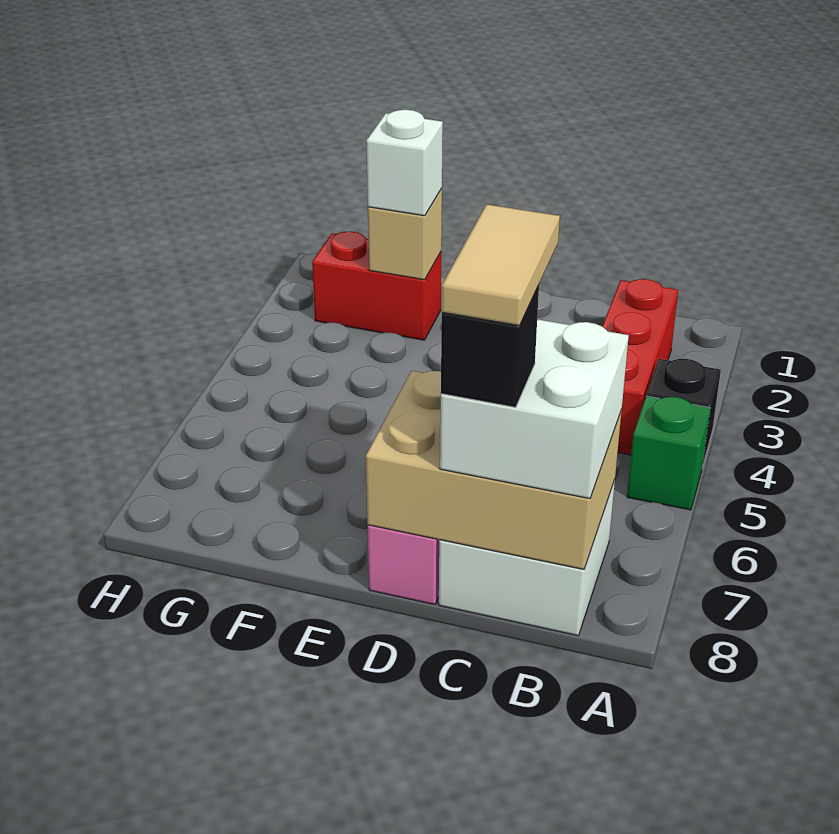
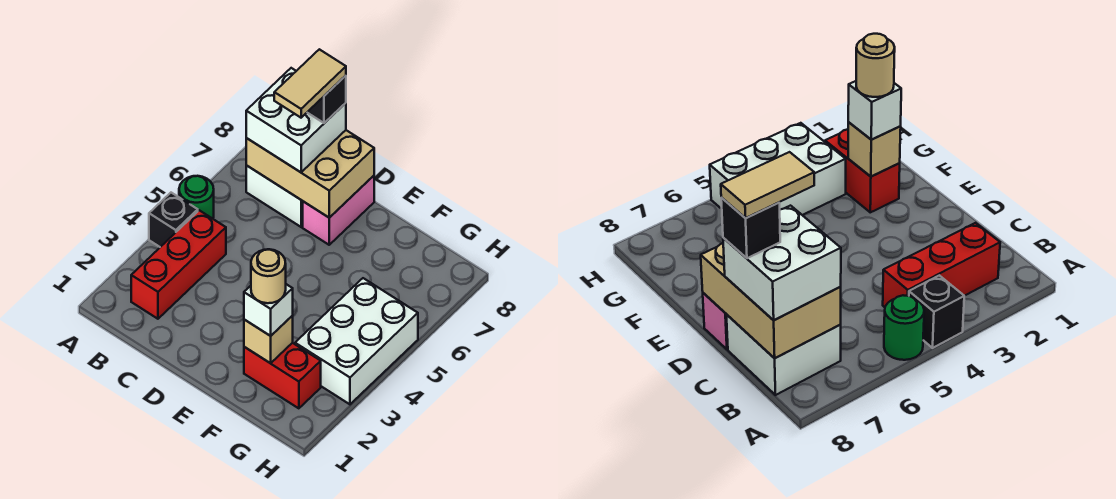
green 1x1 brick [627,396,710,510] -> green 1x1 round brick [179,176,214,219]
none -> tan 1x1 round brick [251,249,286,303]
none -> white 2x3 brick [295,278,418,404]

